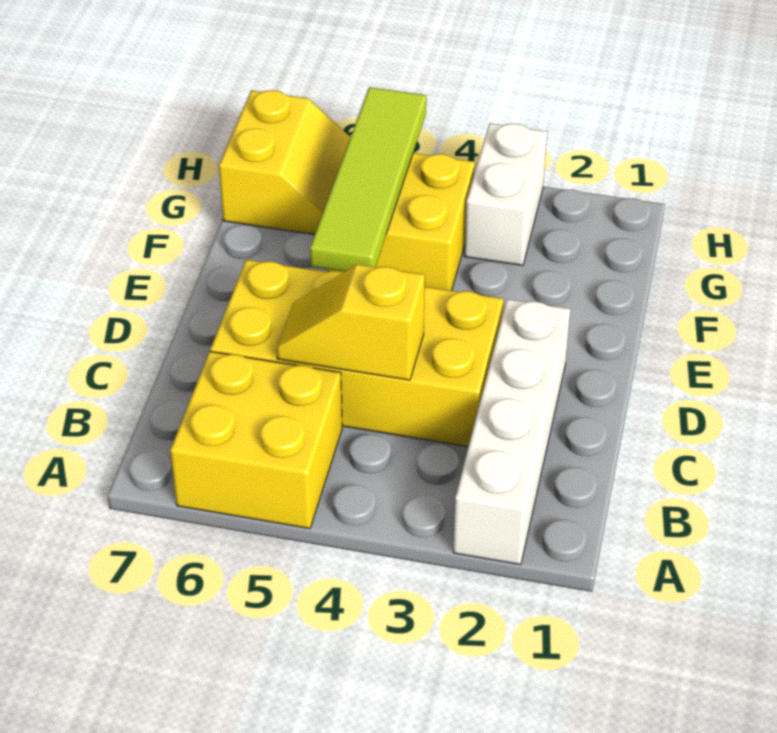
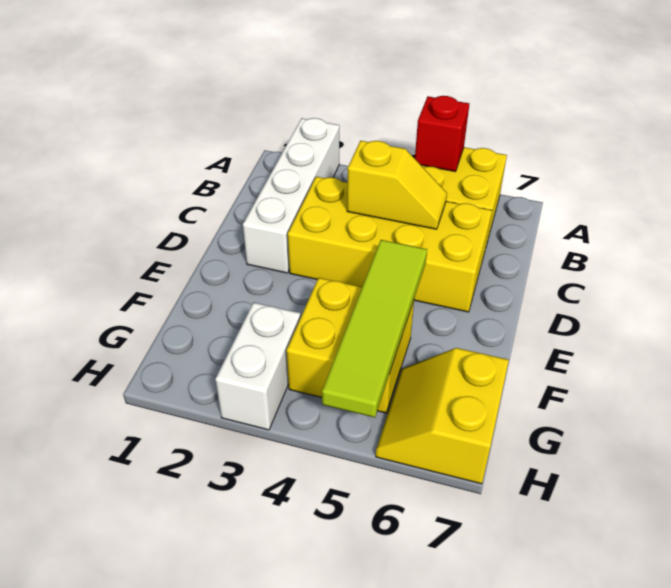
none -> red 1x1 brick [415,96,469,172]

